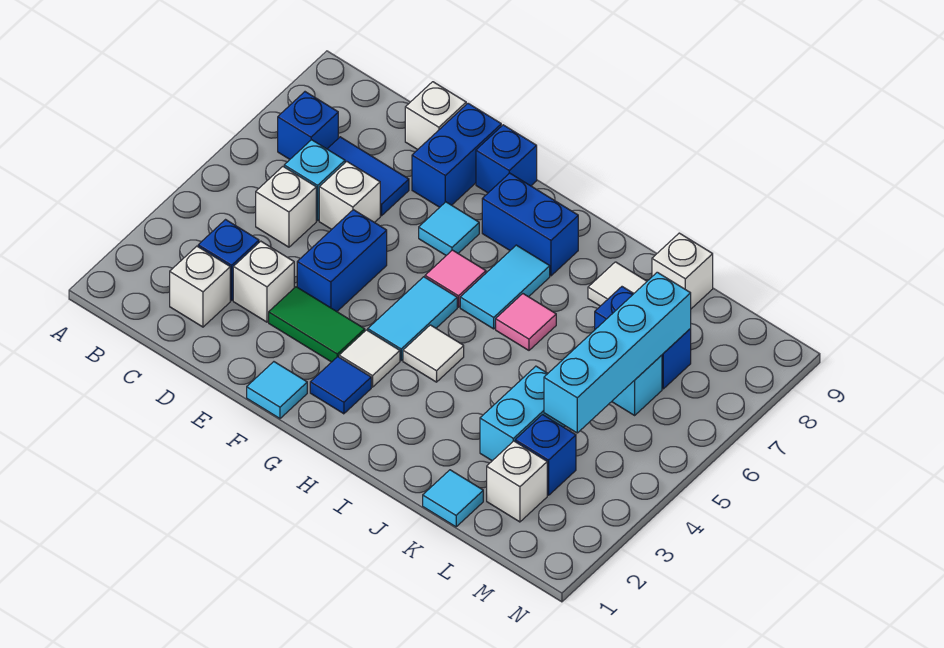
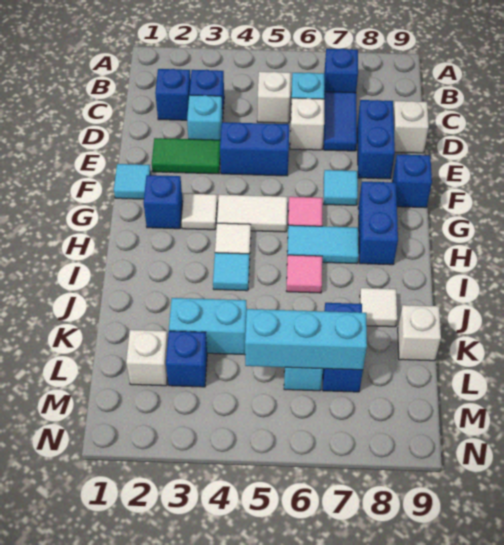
white 1x1 brick [170,246,230,327] -> blue 1x1 brick [155,69,191,120]
white 1x1 brick [233,241,294,322] -> cyan 1x1 brick [187,95,223,140]
green 1x2 tile [269,287,365,362] -> green 1x2 tile turned to [152,138,220,174]
blue 1x2 brick [412,103,501,207] -> blue 1x2 brick turned to [357,100,395,179]
blue 1x1 tile [310,357,371,414] -> blue 1x1 brick [144,175,183,229]
cyan 1x2 tile [368,277,457,360] -> white 1x2 tile [217,195,287,232]
cyan 1x1 tile [423,470,483,527] -> cyan 1x1 tile moved to [213,253,249,291]
cyan 1x4 brick [544,272,691,433] -> cyan 1x3 brick [245,309,367,370]

